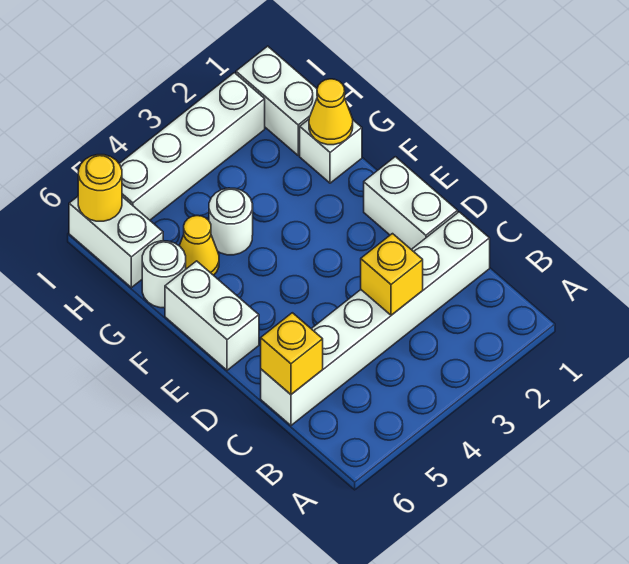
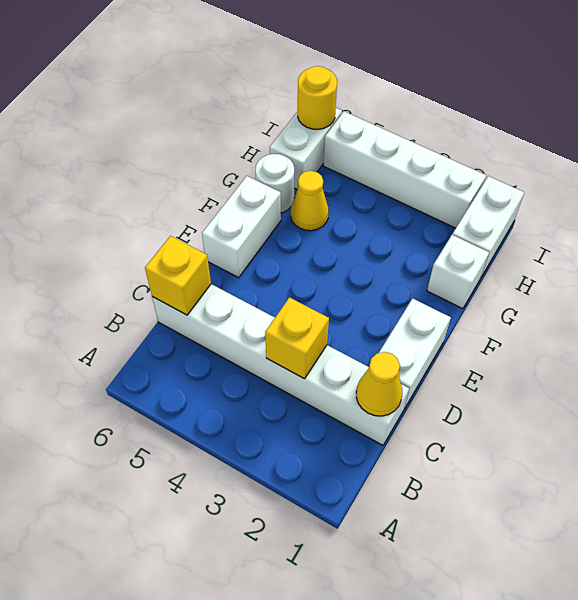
yellow 1x1 cone [309,79,353,145] -> yellow 1x1 cone moved to [356,352,402,416]
white 1x1 round brick [209,188,253,255] -> none

